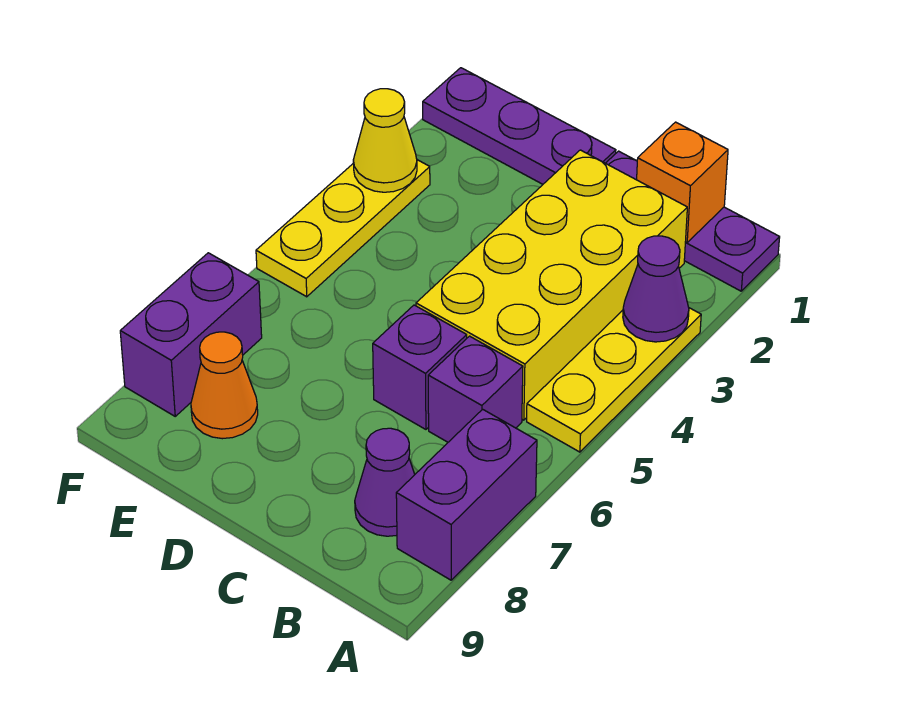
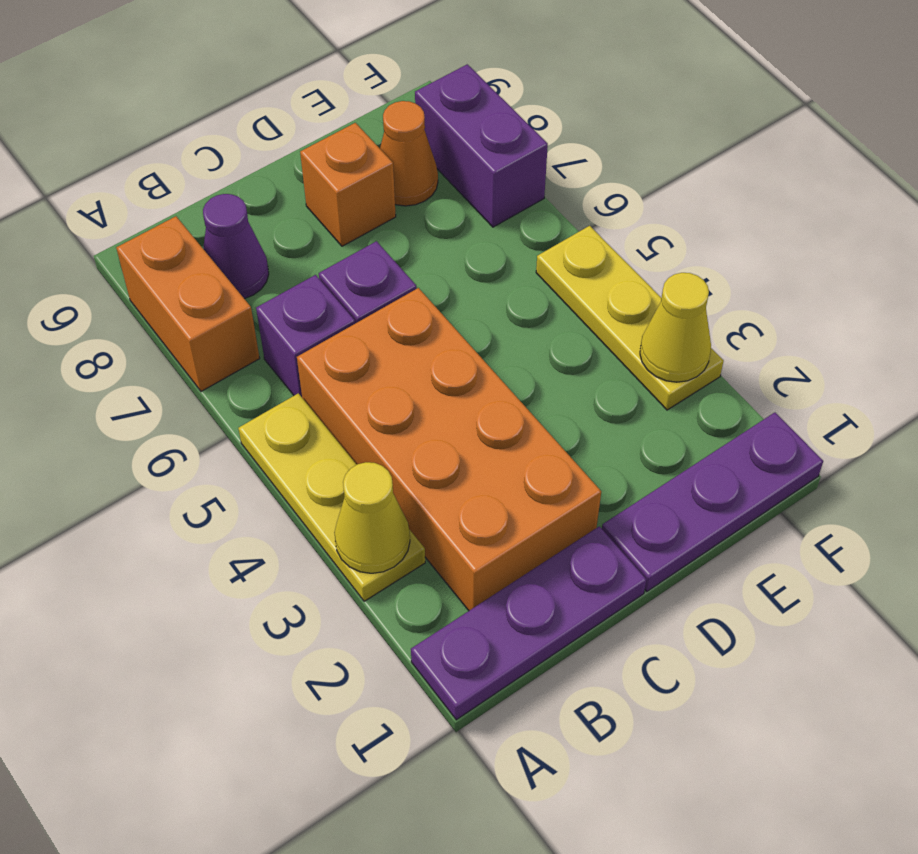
purple 1x1 cone [623,236,689,342] -> yellow 1x1 cone [334,462,410,573]
purple 1x2 brick [396,409,537,580] -> orange 1x2 brick [116,216,260,391]
orange 1x1 brick [637,122,728,242] -> orange 1x1 brick moved to [300,123,396,246]
yellow 2x4 brick [416,150,687,420] -> orange 2x4 brick [297,288,601,611]

